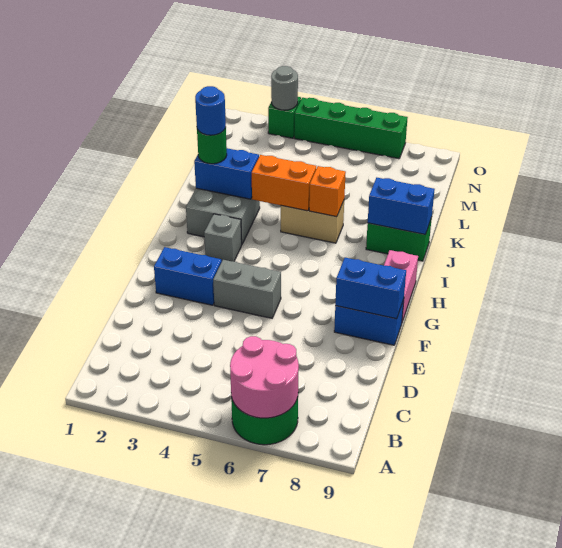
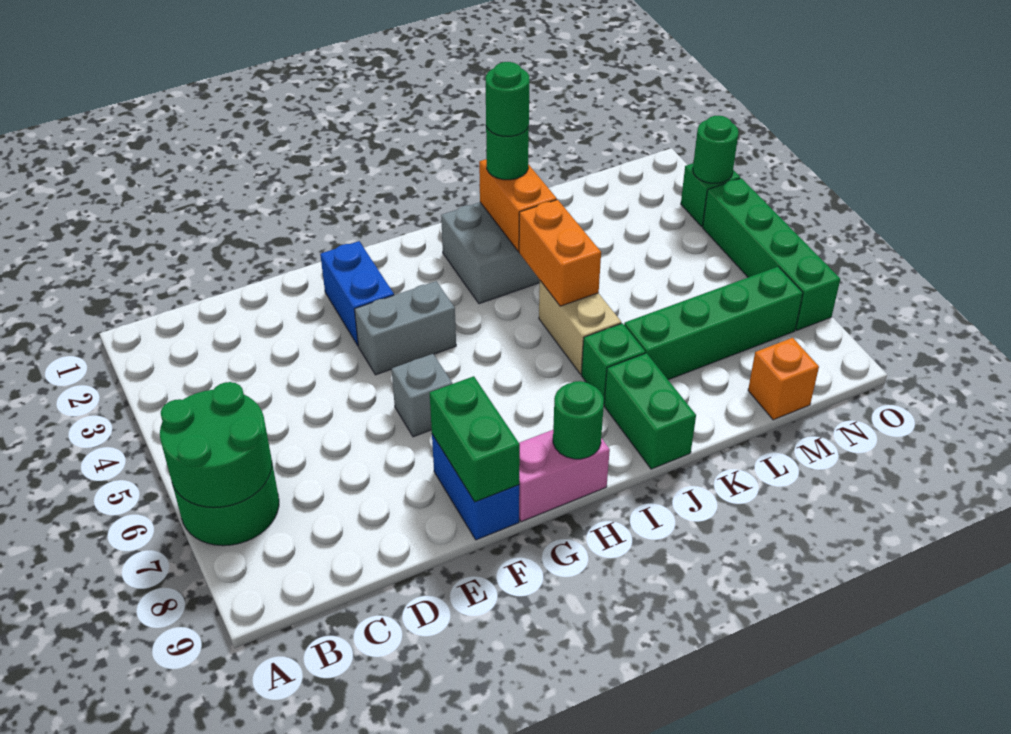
pink 2x2 round brick [230,336,299,418] -> green 2x2 round brick [160,382,272,508]
grey 1x2 brick [213,260,281,318] -> grey 1x2 brick turned to [355,281,456,375]
blue 1x2 brick [335,258,406,319] -> green 1x2 brick [430,376,520,502]
grey 1x1 brick [204,214,242,261] -> grey 1x1 brick moved to [392,354,453,437]
none -> green 1x1 round brick [553,381,604,459]
blue 1x2 brick [194,148,259,199] -> orange 1x2 brick [479,159,557,251]
blue 1x1 round brick [195,86,226,135] -> green 1x1 round brick [486,62,529,136]
orange 1x1 brick [309,166,346,217] -> orange 1x1 brick moved to [748,338,819,420]
none -> green 1x1 brick [582,323,645,401]
blue 1x2 brick [368,178,435,235] -> none
none -> green 1x4 brick [624,267,803,380]
grey 1x1 round brick [271,66,298,110] -> green 1x1 round brick [693,116,739,183]

